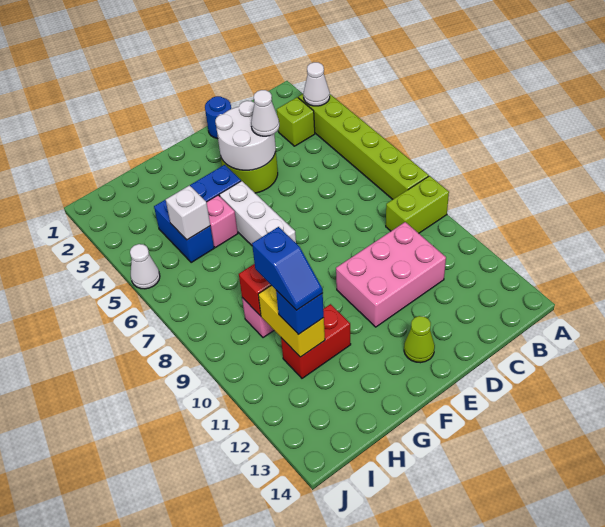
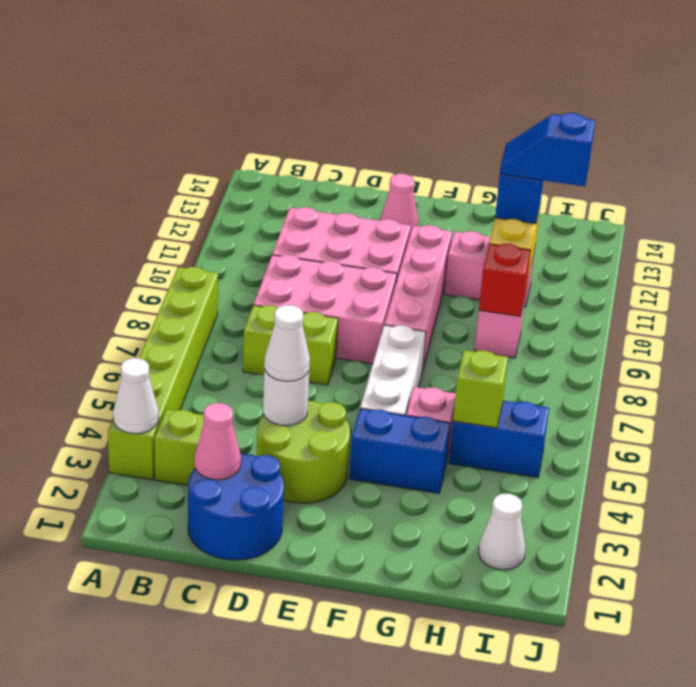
lime 1x2 brick [386,176,449,233] -> lime 1x2 brick moved to [243,305,338,385]
none -> pink 1x1 cone [195,403,241,480]
none -> pink 2x3 brick [254,255,397,364]
blue 1x1 round brick [205,96,231,139] -> blue 2x2 round brick [188,453,284,560]
white 2x2 round brick [215,101,276,170] -> white 1x1 round brick [263,368,310,426]
lime 1x1 cone [404,316,435,363] -> pink 1x1 cone [380,174,418,233]
none -> pink 1x4 brick [384,225,452,368]
red 1x2 brick [281,304,351,378] -> pink 1x2 brick [445,231,535,307]
blue 1x2 brick [154,200,214,263] -> blue 1x2 brick turned to [449,401,549,478]
white 1x1 brick [166,185,210,240] -> lime 1x1 brick [453,350,508,428]
blue 1x2 slope [252,227,323,310] -> blue 1x2 slope turned to [500,113,595,186]
white 1x1 cone [130,244,160,289] -> white 1x1 cone moved to [479,494,525,570]

